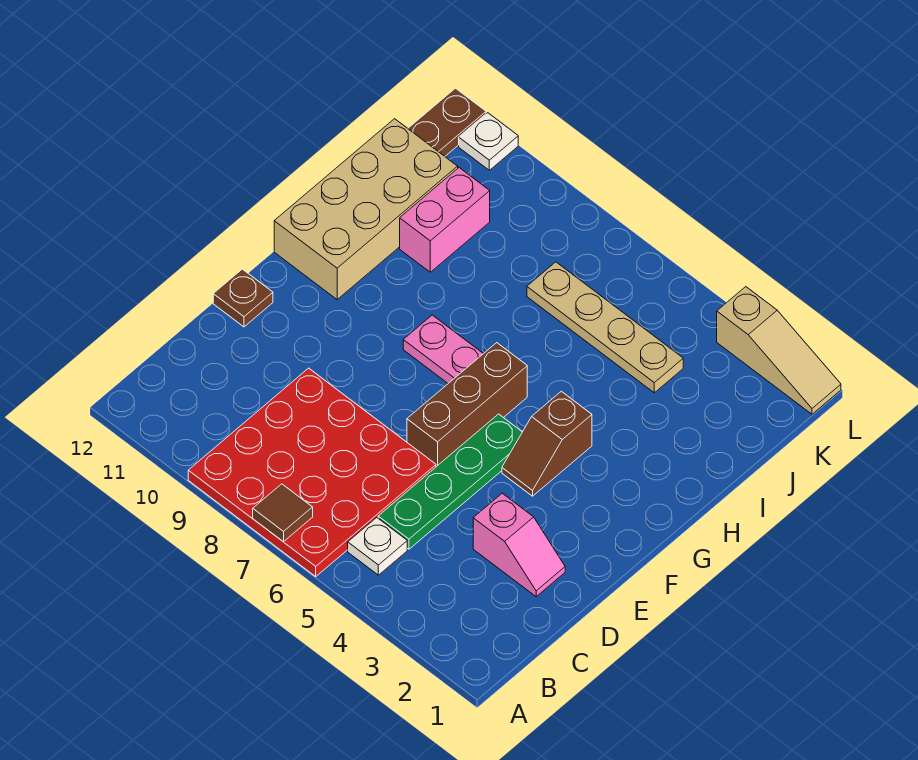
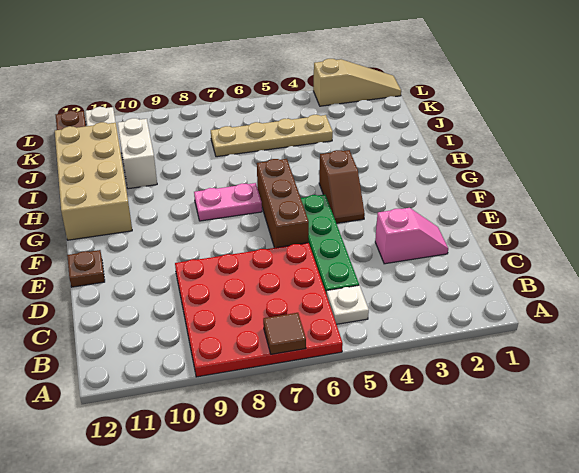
pink 1x2 brick [400,168,490,272] -> white 1x2 brick [118,118,157,189]

